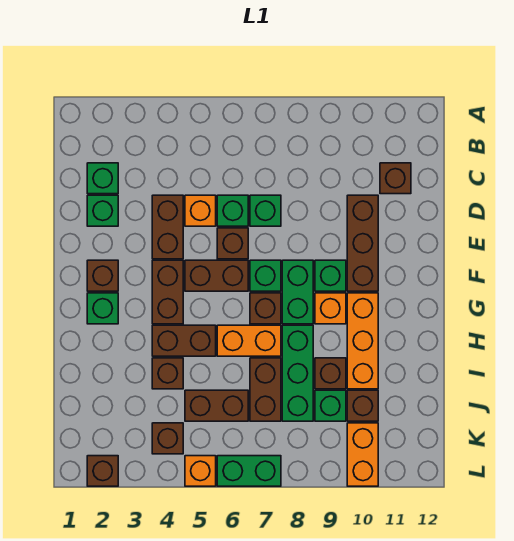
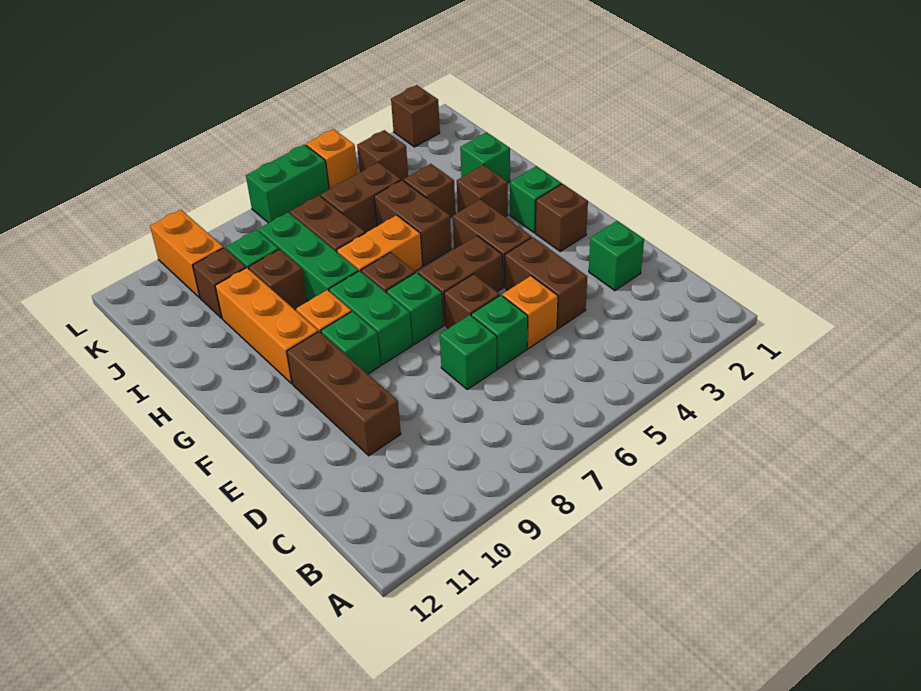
green 1x1 brick [87,163,118,194] -> green 1x1 brick moved to [460,132,510,183]
brown 1x1 brick [380,163,411,194] -> brown 1x1 brick moved to [457,165,508,217]
brown 1x2 brick [152,325,216,356] -> brown 1x2 brick turned to [374,180,452,266]

